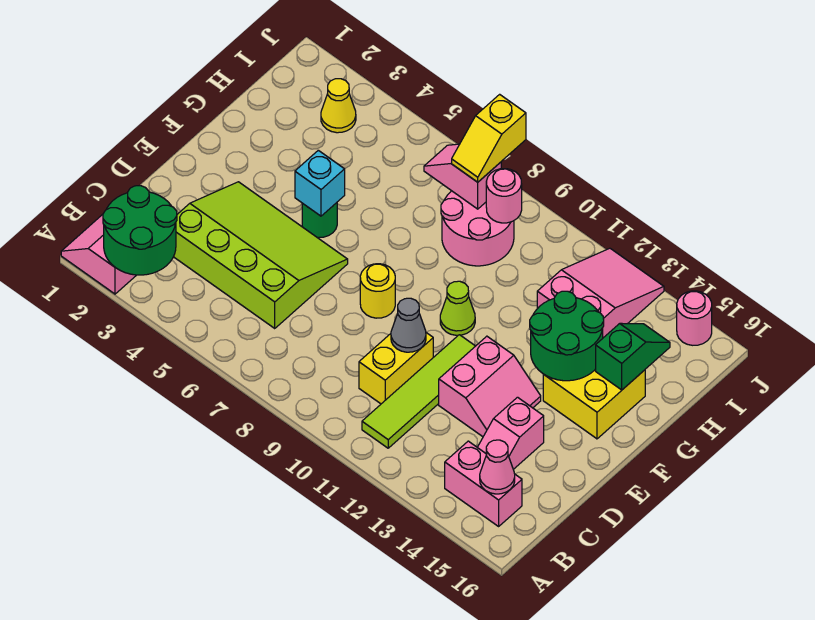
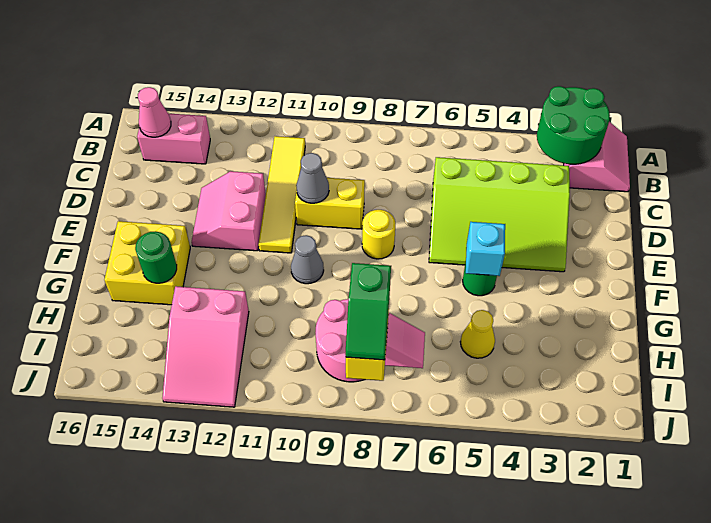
lime 1x4 tile [362,335,475,448] -> yellow 1x4 tile [259,136,305,253]
yellow 1x2 brick [359,333,433,404] -> yellow 1x2 brick turned to [295,176,365,229]
pink 1x2 slope [477,397,544,469] -> none
lime 1x1 cone [440,281,475,335] -> grey 1x1 cone [291,235,324,284]
green 2x2 round brick [530,291,604,381] -> green 1x1 round brick [135,231,177,283]
green 1x2 slope [596,323,670,390] -> green 1x2 slope moved to [345,263,391,360]
yellow 1x1 cone [321,79,356,133] -> yellow 1x1 cone moved to [460,310,495,358]
pink 1x1 round brick [486,169,522,223] -> none
pink 1x1 round brick [677,291,712,345] -> none

